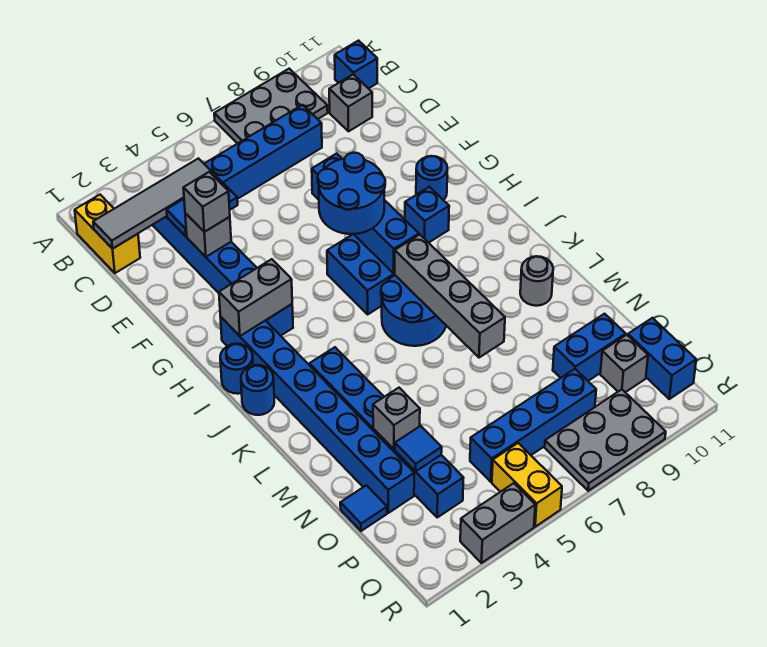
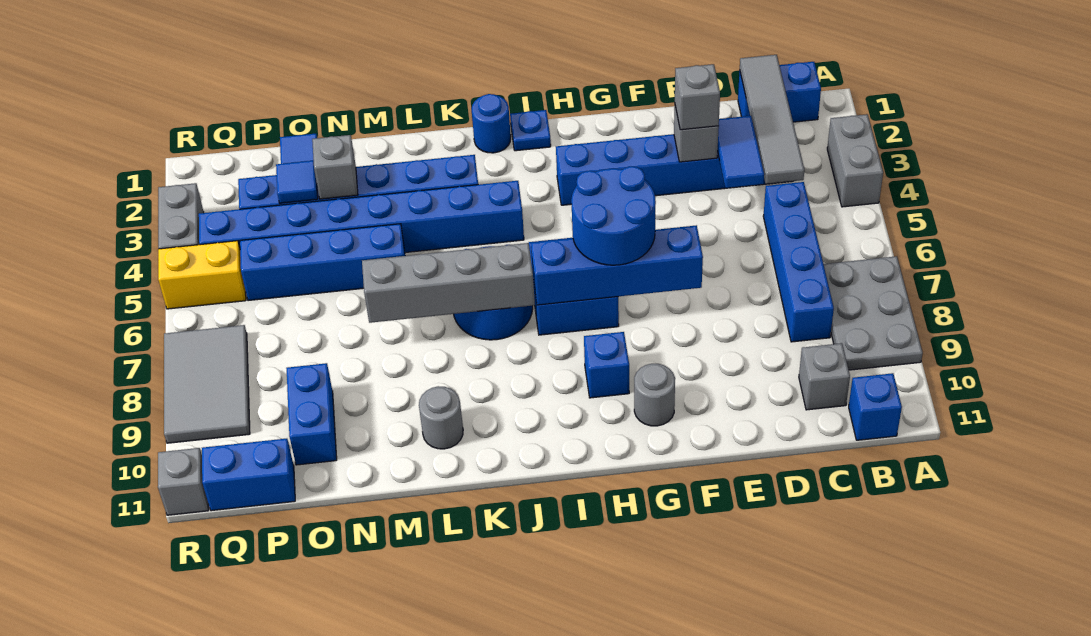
yellow 1x2 brick [75,195,140,273] -> blue 1x2 brick [738,62,821,122]
blue 1x1 round brick [416,156,447,200] -> grey 1x1 round brick [634,364,675,426]
blue 1x8 brick [221,317,414,513] -> blue 1x8 brick moved to [199,181,524,252]
grey 1x2 brick [219,259,292,336] -> grey 1x2 brick moved to [827,114,883,207]
blue 1x1 round brick [220,344,253,394] -> blue 1x1 plate [510,110,551,151]
blue 1x4 brick [470,369,596,482] -> blue 1x4 brick turned to [240,224,405,301]
grey 1x1 brick [600,335,648,392] -> grey 1x1 brick moved to [158,448,208,515]
grey 2x3 plate [545,389,666,491] -> grey 2x3 tile [164,325,250,443]

